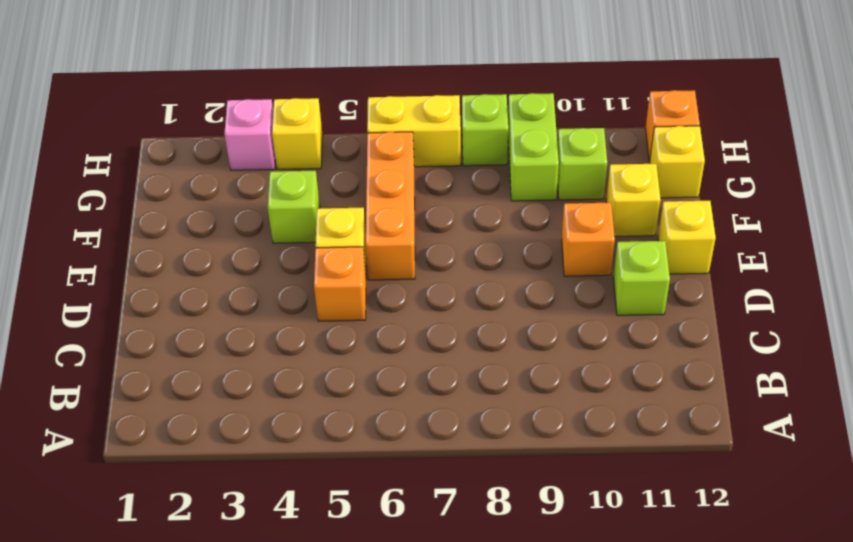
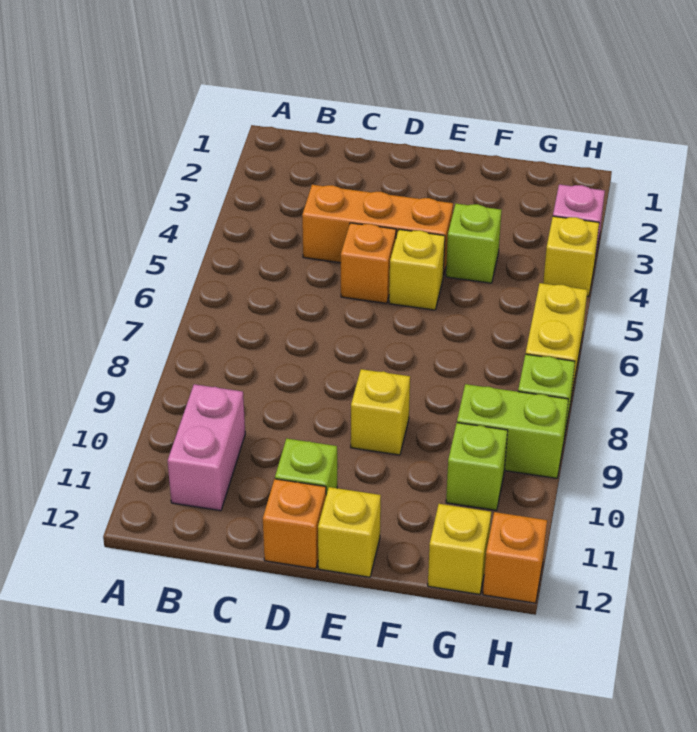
none -> pink 1x2 brick [168,384,245,511]
orange 1x3 brick [366,132,415,280] -> orange 1x3 brick moved to [302,185,453,276]
orange 1x1 brick [562,203,615,276] -> orange 1x1 brick moved to [263,479,326,569]
yellow 1x1 brick [606,164,661,236] -> yellow 1x1 brick moved to [351,369,410,455]

